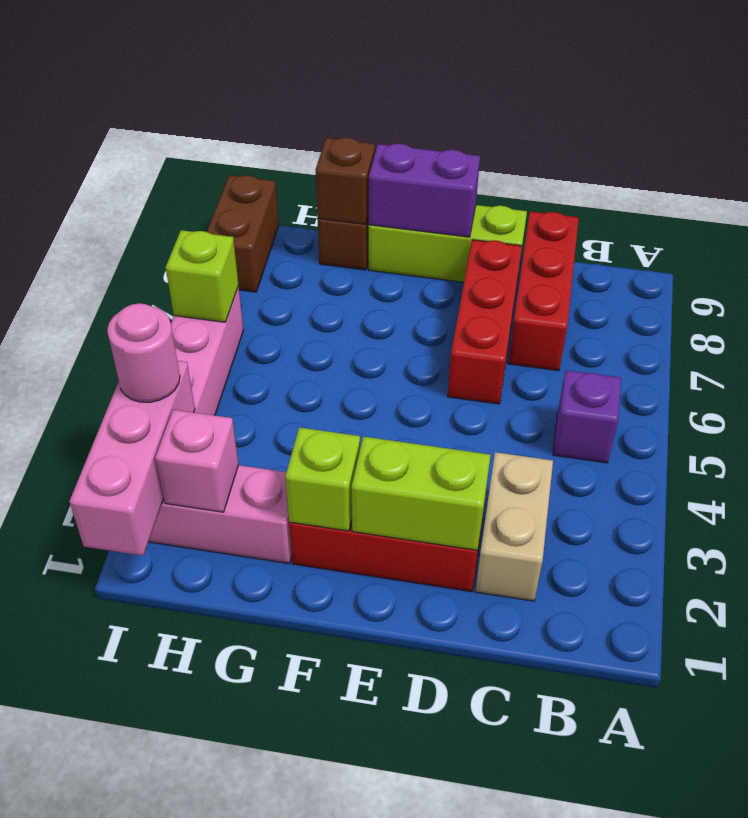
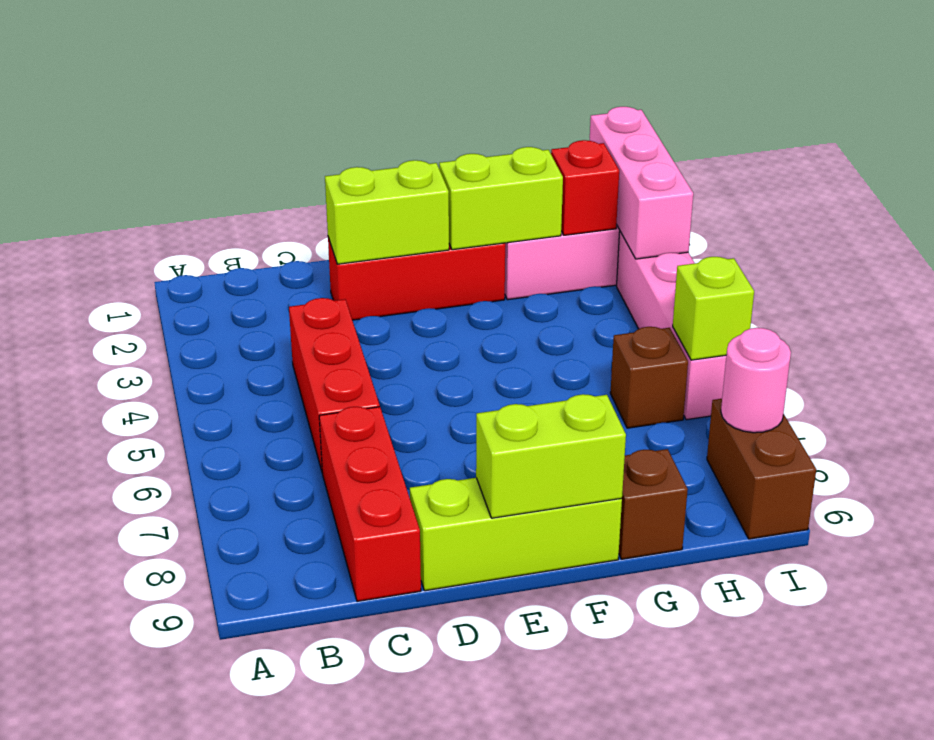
purple 1x1 brick [553,370,621,463] -> none
tan 1x2 brick [475,452,553,601] -> none
red 1x3 brick [448,240,522,404] -> red 1x3 brick moved to [289,298,380,471]
purple 1x2 brick [369,143,480,237] -> lime 1x2 brick [476,394,626,518]
lime 1x1 brick [285,427,360,531] -> lime 1x2 brick [439,147,563,250]
brown 1x1 brick [316,137,375,224] -> brown 1x1 brick moved to [610,327,688,428]
pink 1x1 brick [155,410,239,512] -> red 1x1 brick [551,140,619,235]
pink 1x1 round brick [107,303,180,402] -> pink 1x1 round brick moved to [721,328,791,433]

